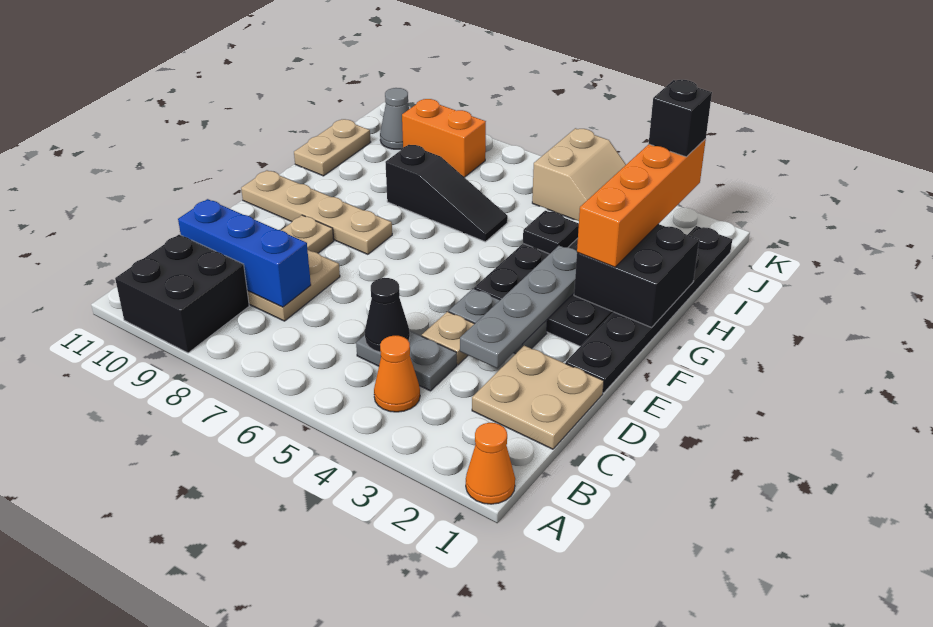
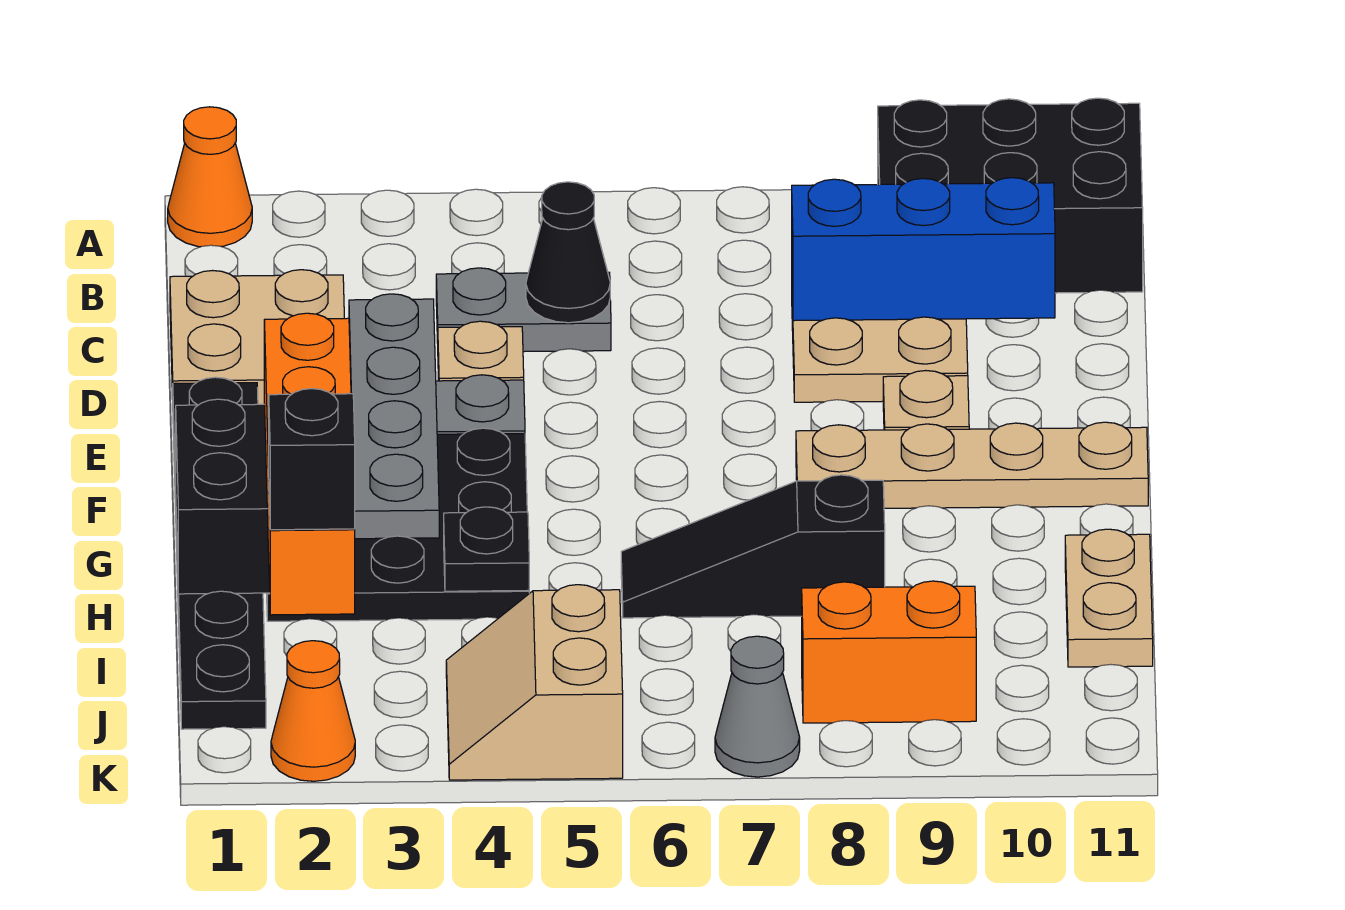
black 2x2 brick [115,235,249,353] -> black 2x3 brick [878,98,1143,293]
orange 1x1 cone [374,336,420,412] -> orange 1x1 cone moved to [271,641,355,781]
grey 1x1 cone [380,88,409,149] -> grey 1x1 cone moved to [715,636,800,777]

